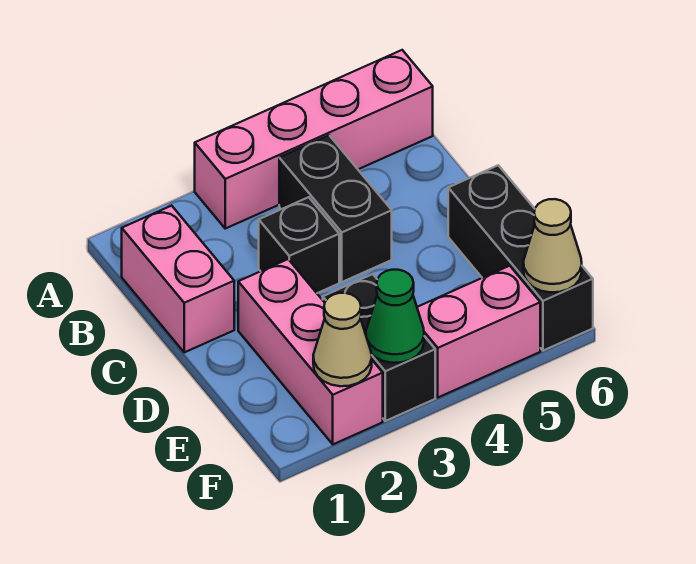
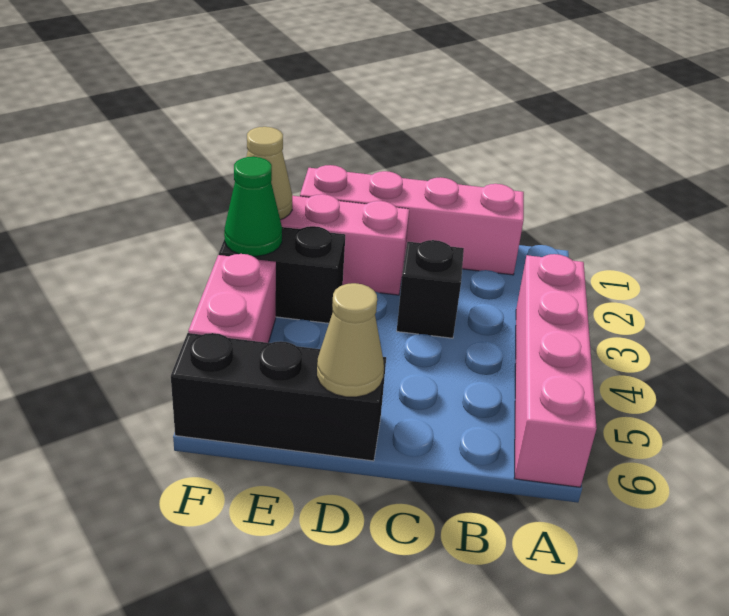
pink 1x2 brick [122,206,234,352] -> pink 1x4 brick [300,165,524,275]
black 1x2 brick [279,135,392,282] -> none
tan 1x1 cone [523,199,582,292] -> tan 1x1 cone moved to [317,283,384,397]

